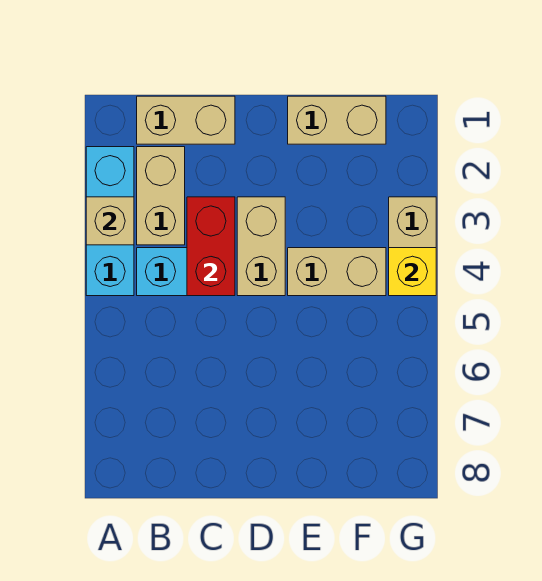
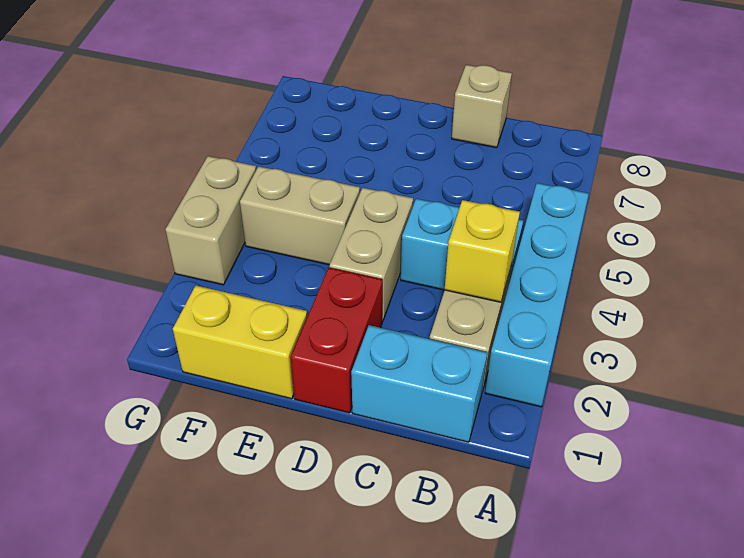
cyan 1x3 brick [86,147,134,296] -> cyan 1x4 brick [485,183,589,407]
tan 1x1 brick [86,197,134,245] -> tan 1x1 brick moved to [452,65,512,148]
tan 1x2 brick [137,96,235,144] -> cyan 1x2 brick [351,325,487,442]
red 1x2 brick [187,197,235,296] -> red 1x2 brick moved to [291,267,383,413]
tan 1x2 brick [288,96,386,144] -> yellow 1x2 brick [173,286,307,399]
yellow 1x1 brick [389,248,436,296] -> yellow 1x1 brick moved to [445,200,520,302]

